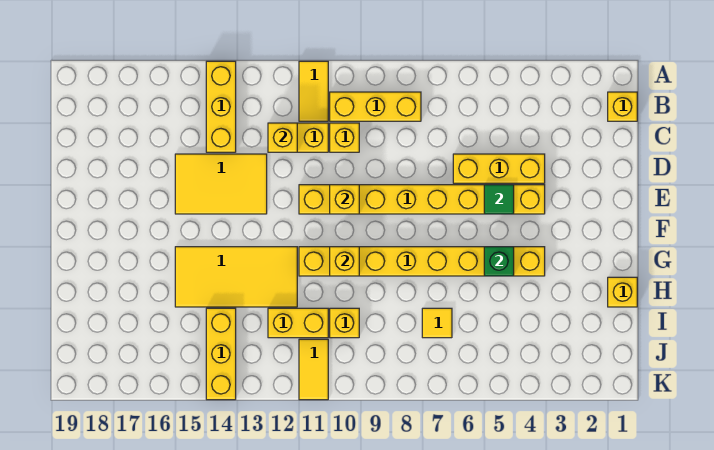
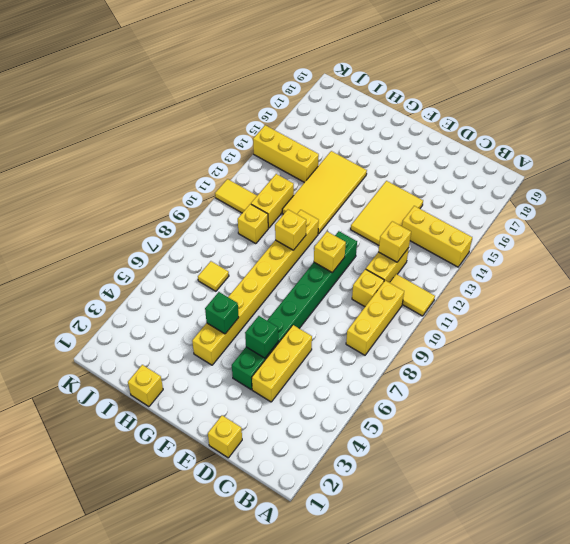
yellow 1x1 brick [608,92,637,121] -> yellow 1x1 brick moved to [208,415,242,458]
yellow 1x8 brick [299,185,545,214] -> green 1x8 brick [232,231,357,389]
green 1x1 tile [484,185,514,214] -> green 1x1 brick [245,316,278,358]

